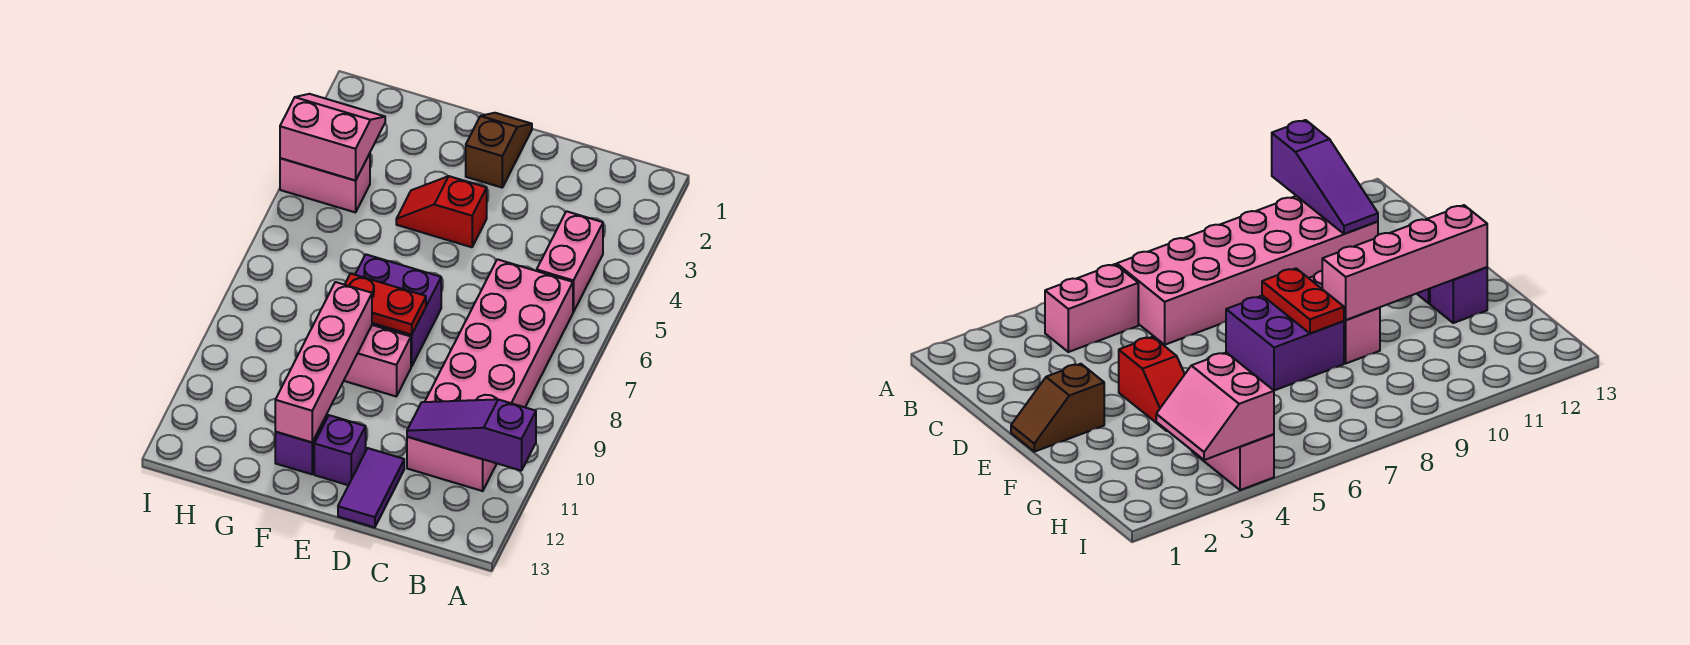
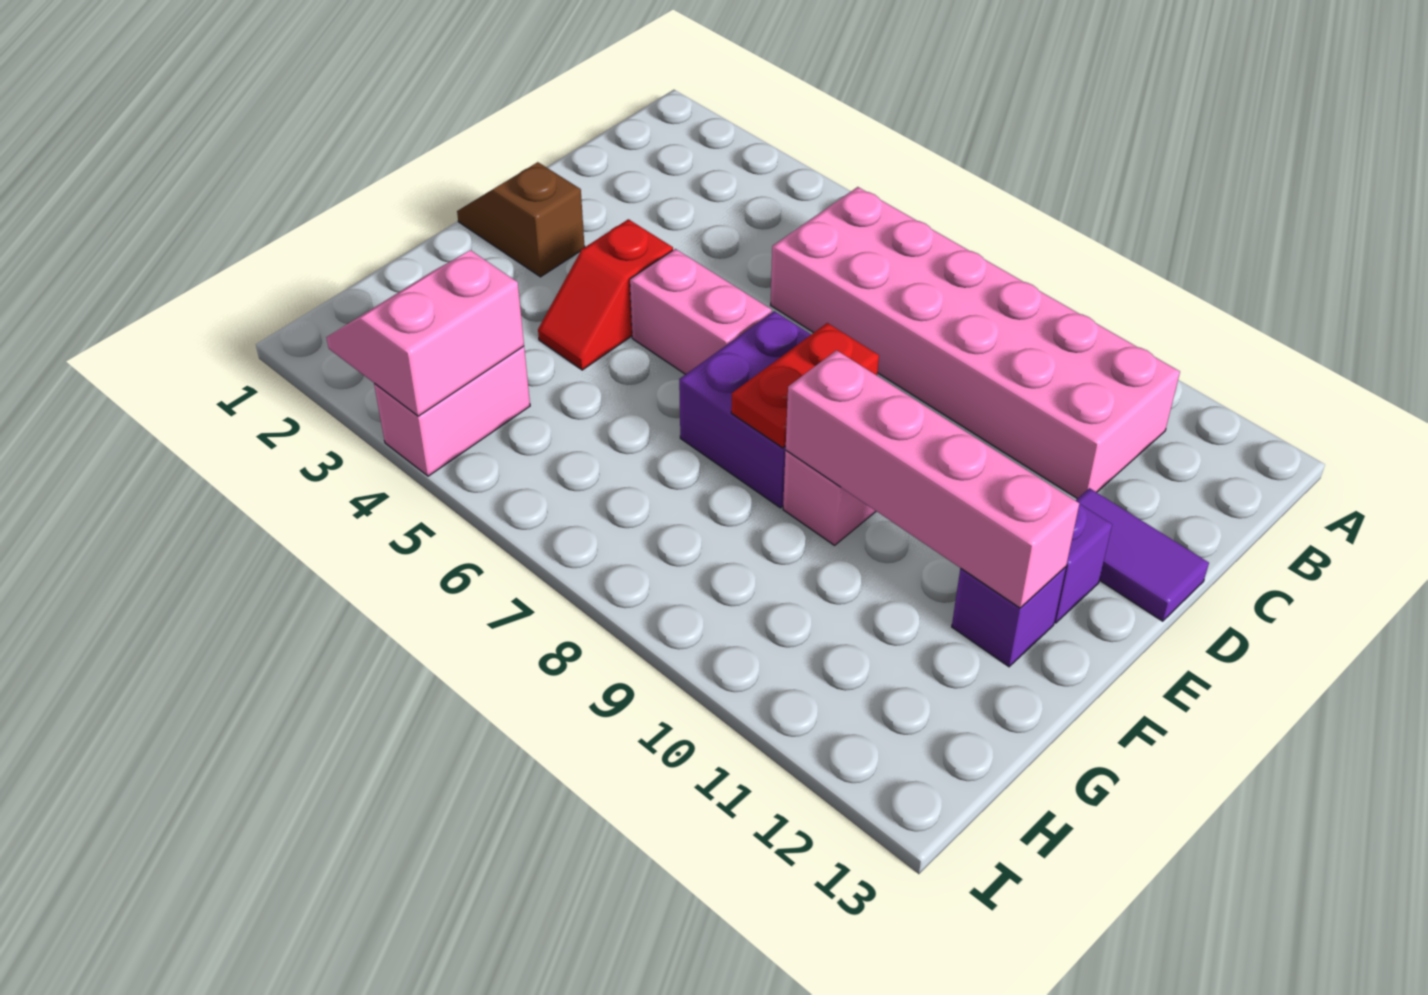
purple 1x3 slope [407,399,536,471] -> none
pink 1x2 brick [537,211,603,312] -> pink 1x2 brick moved to [630,249,772,374]

